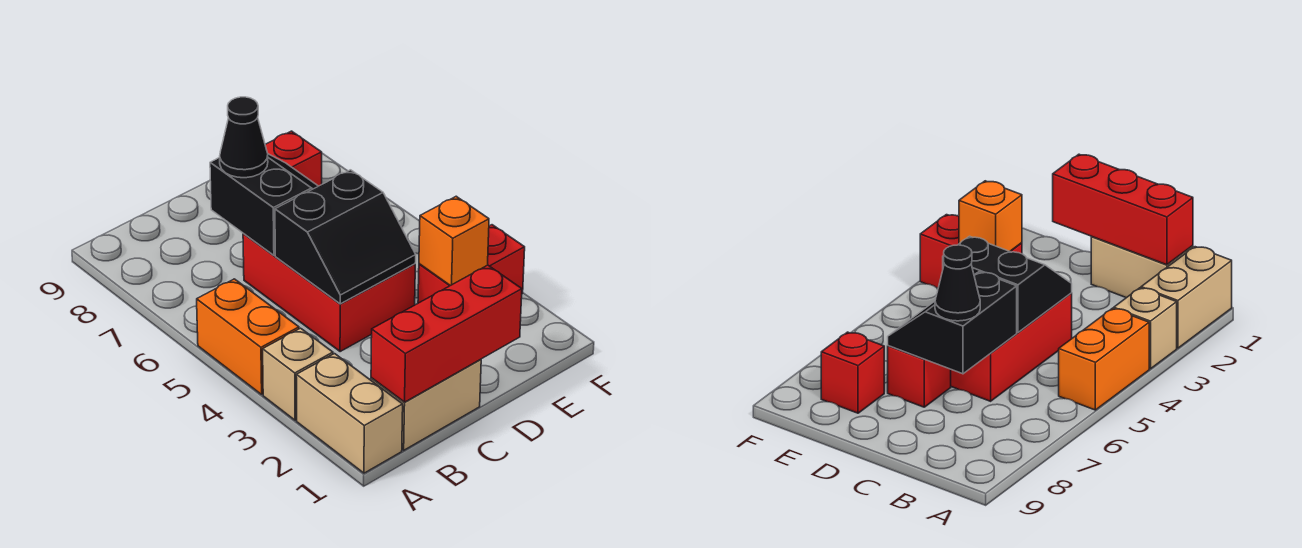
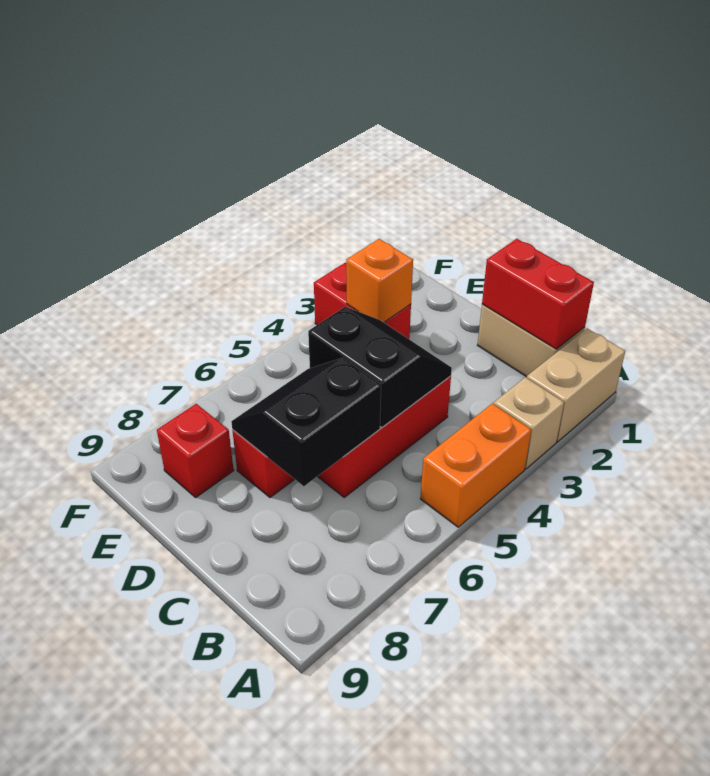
red 1x3 brick [371,265,522,402] -> red 1x2 brick [482,239,594,349]
black 1x1 cone [220,97,268,178] -> none

